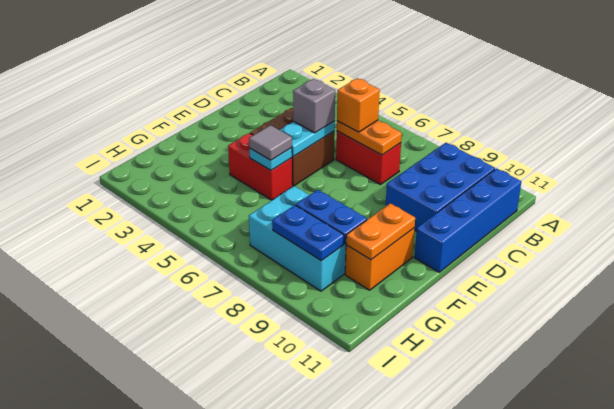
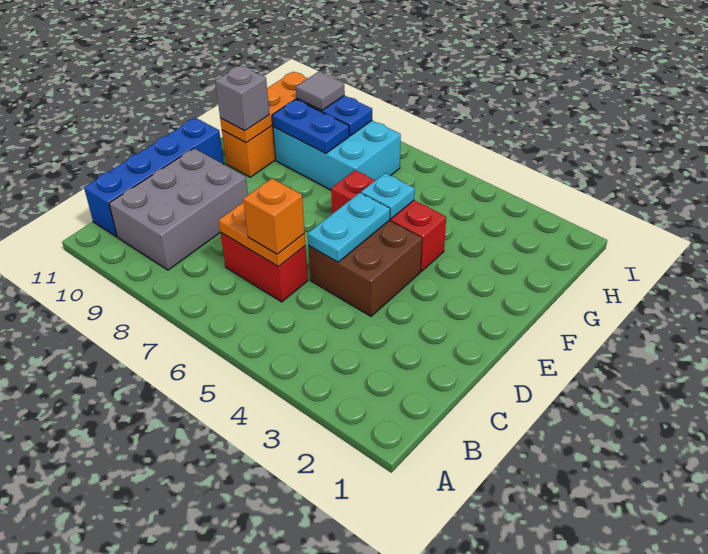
blue 2x3 brick [386,143,495,231] -> grey 2x3 brick [109,148,248,270]
grey 1x1 brick [293,79,335,133] -> grey 1x1 brick moved to [215,65,269,131]
red 1x2 brick [228,133,293,200] -> red 1x3 brick [331,170,446,272]
grey 1x1 tile [249,125,292,160] -> grey 1x1 tile moved to [296,72,345,110]
orange 1x2 plate [346,203,415,260] -> orange 1x3 plate [220,72,308,143]

